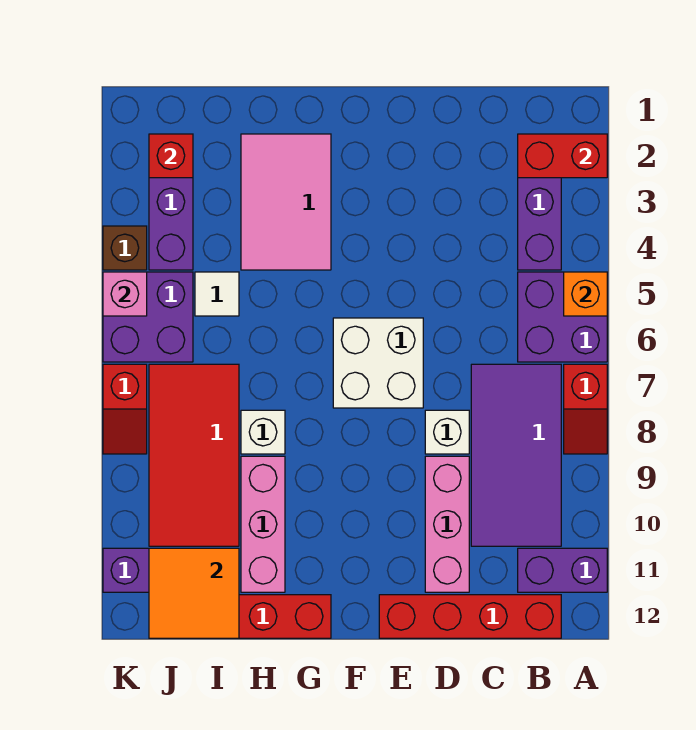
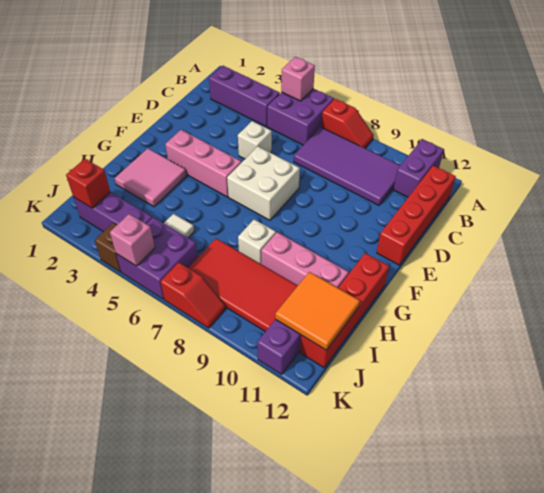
red 1x2 brick [518,134,607,178] -> none
orange 1x1 brick [564,272,607,316] -> pink 1x1 brick [281,57,315,101]
white 1x1 brick [425,410,469,454] -> white 1x1 brick moved to [238,121,272,159]
pink 1x3 brick [425,456,469,592] -> pink 1x3 brick moved to [165,130,241,197]
pink 2x3 tile [241,134,331,270] -> pink 2x2 tile [115,148,186,207]

